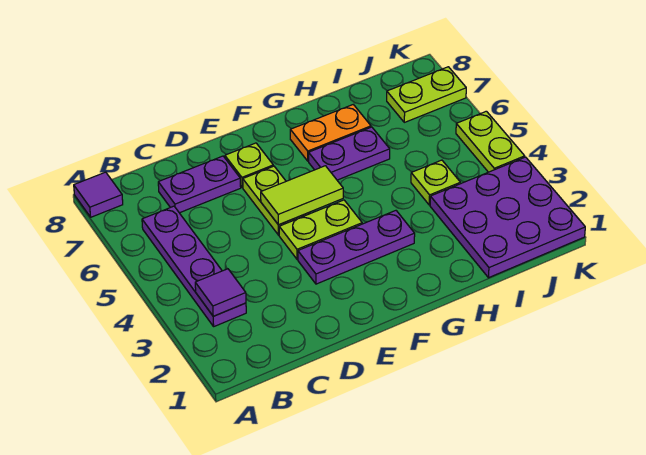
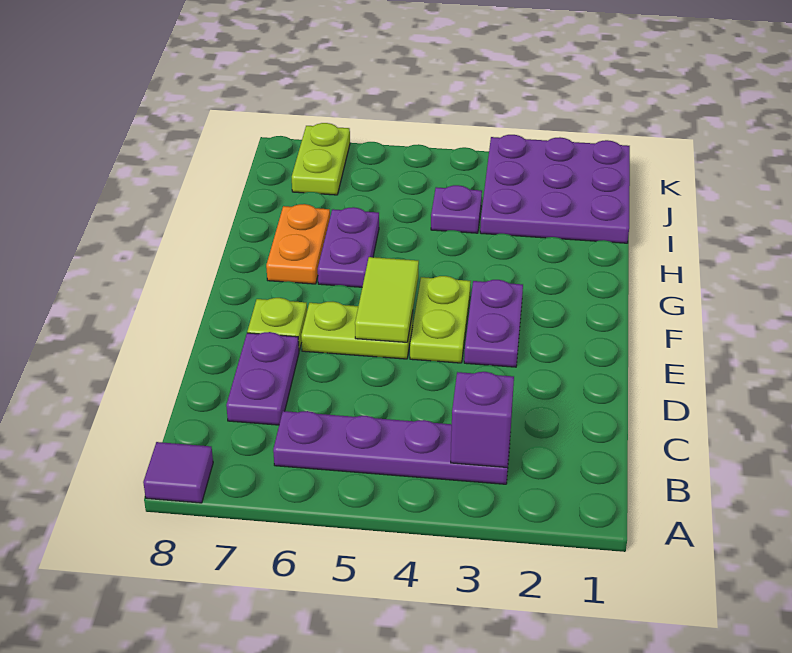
purple 1x1 tile [195,269,246,316] -> purple 1x1 brick [451,372,514,467]
purple 1x3 plate [298,211,415,284] -> purple 1x2 plate [464,280,523,367]
lime 1x1 plate [411,160,460,205] -> purple 1x1 plate [431,185,482,233]
lime 1x2 plate [456,111,525,172] -> none

